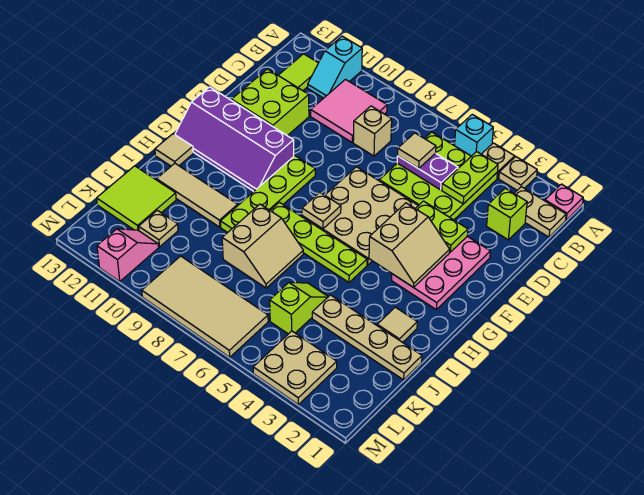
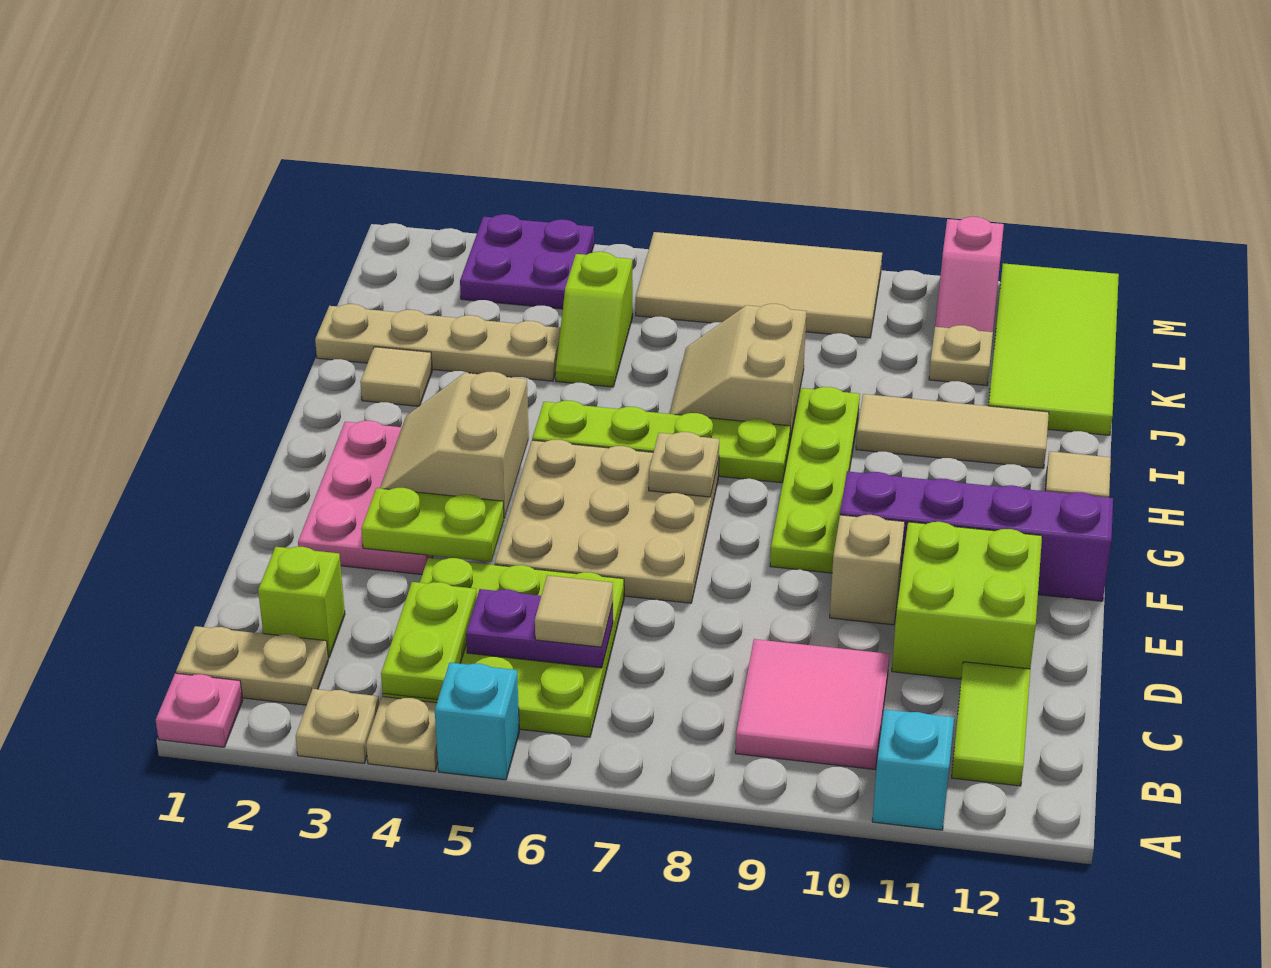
tan 1x1 brick [353,106,392,156] -> tan 1x1 brick moved to [830,515,905,625]
lime 2x2 tile [97,166,176,231] -> lime 2x4 tile [989,263,1119,435]
tan 2x2 plate [253,331,337,405] -> purple 2x2 plate [460,214,594,309]

